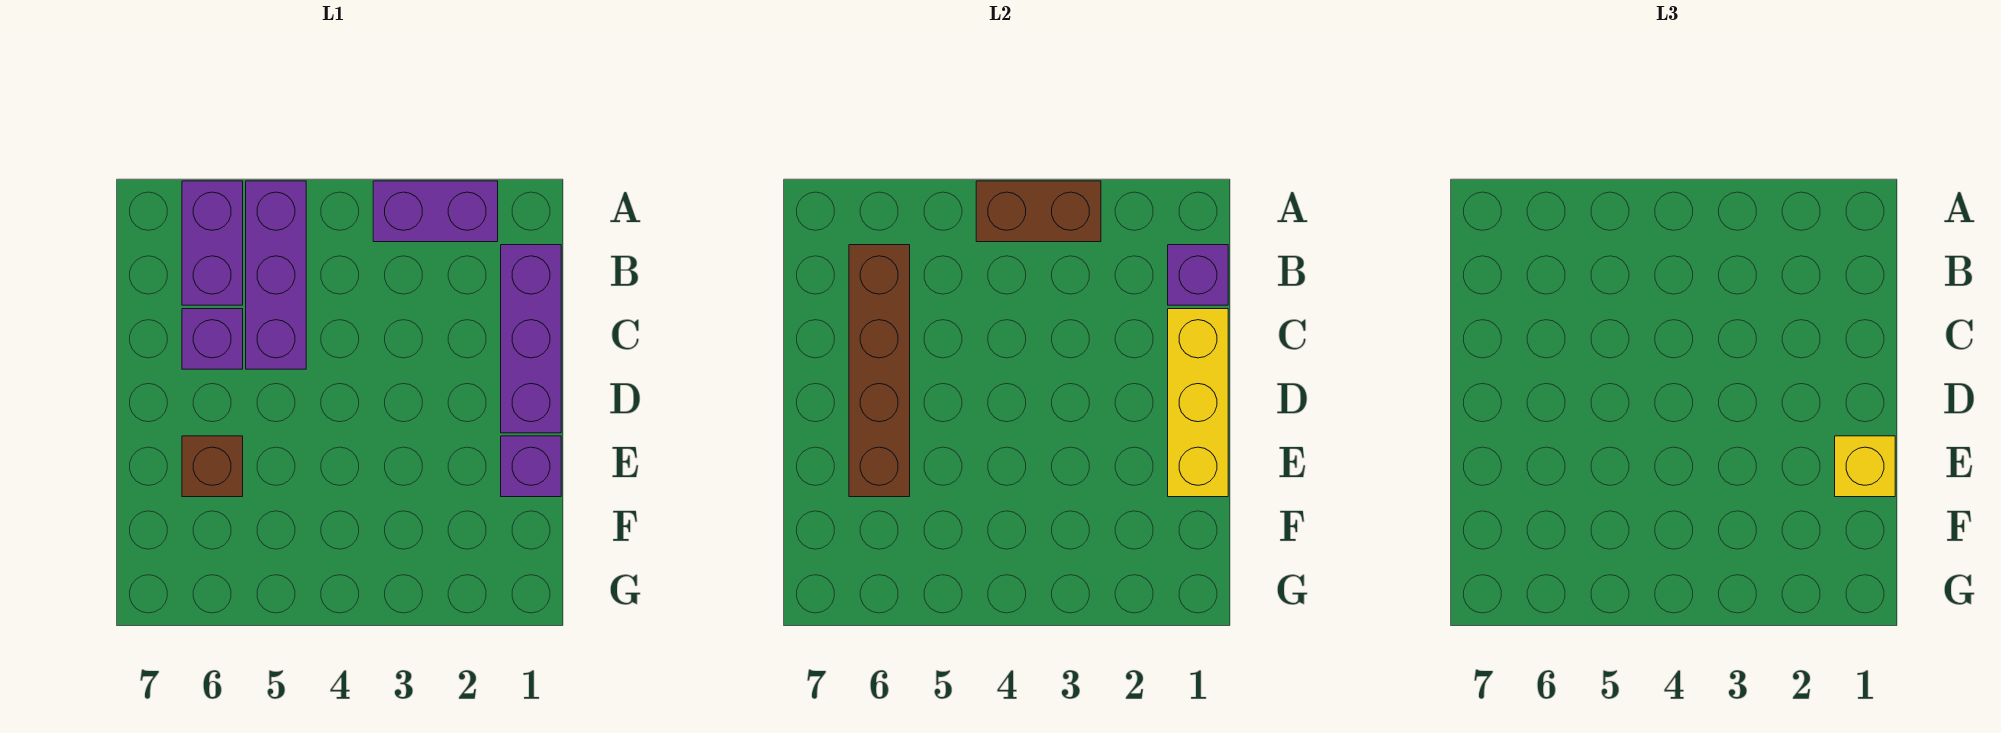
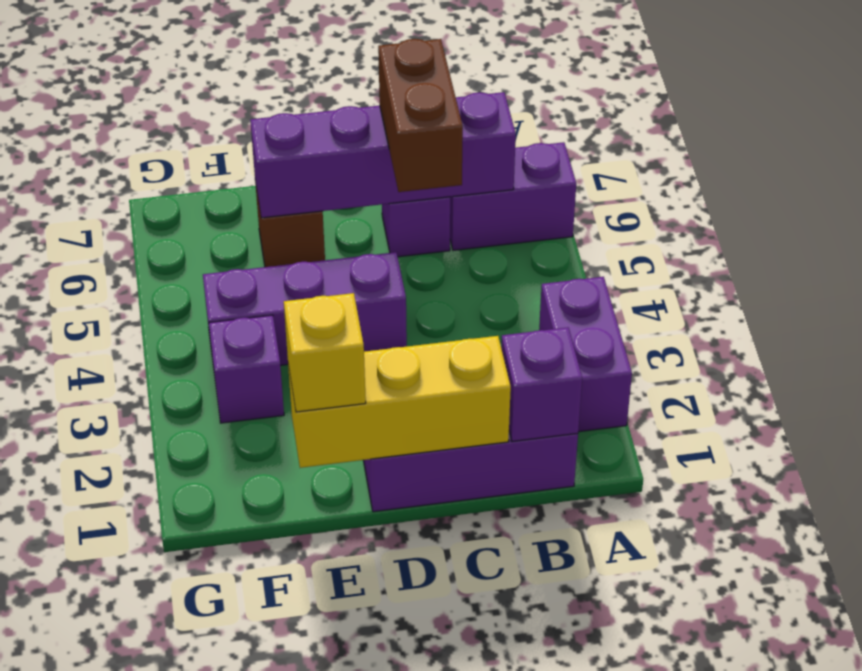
brown 1x2 brick [976,181,1101,242] -> brown 1x2 brick moved to [378,39,463,192]
purple 1x3 brick [246,181,306,369] -> purple 1x3 brick moved to [203,252,407,365]
brown 1x4 brick [849,245,910,497] -> purple 1x4 brick [250,92,516,218]
purple 1x1 brick [501,436,561,497] -> purple 1x1 brick moved to [209,315,284,423]

